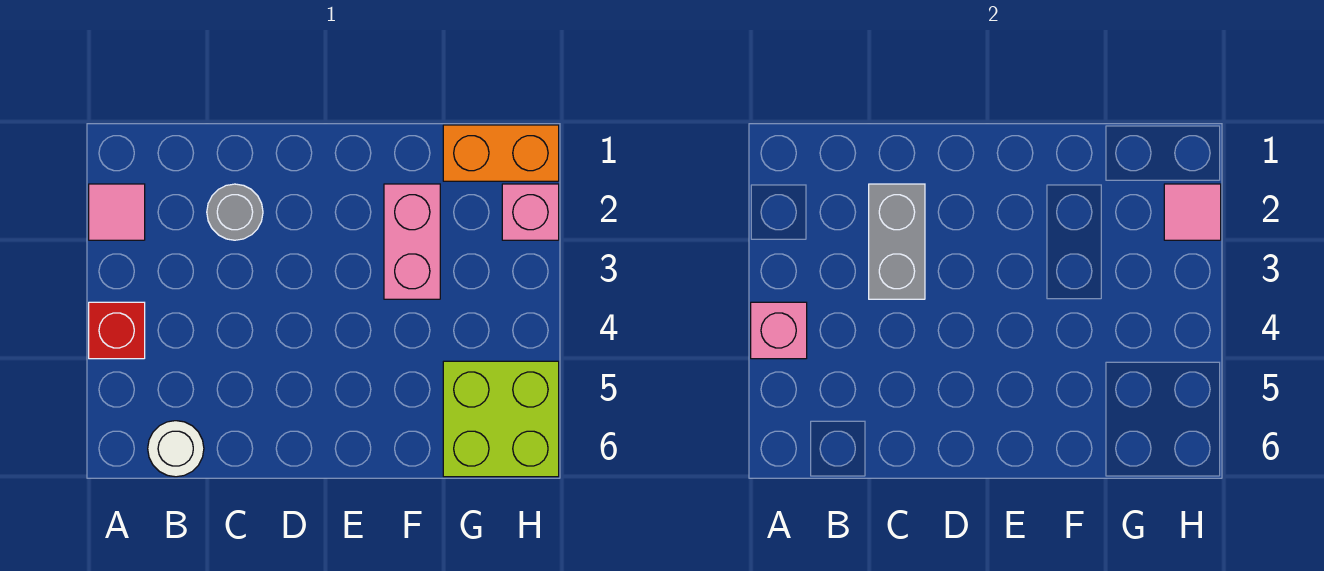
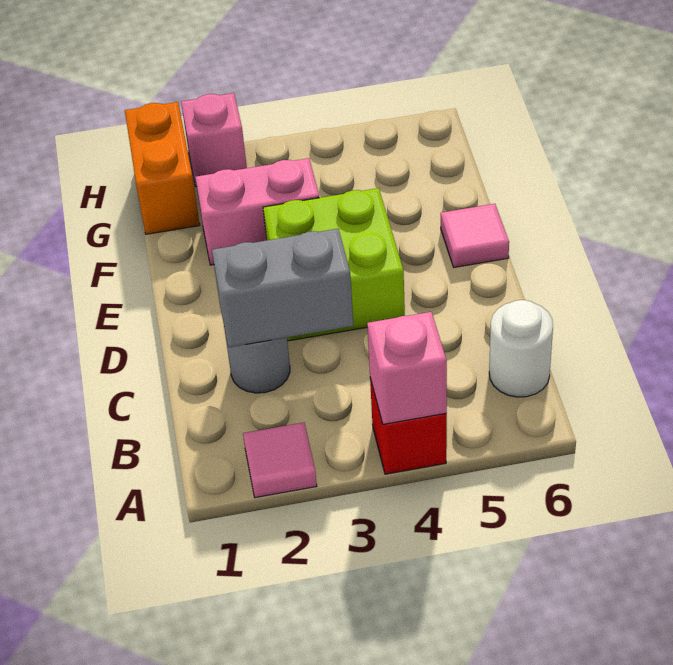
lime 2x2 brick [443,361,559,477] -> lime 2x2 brick moved to [263,188,405,341]
pink 1x1 tile [1164,184,1221,240] -> pink 1x1 tile moved to [441,204,509,267]

